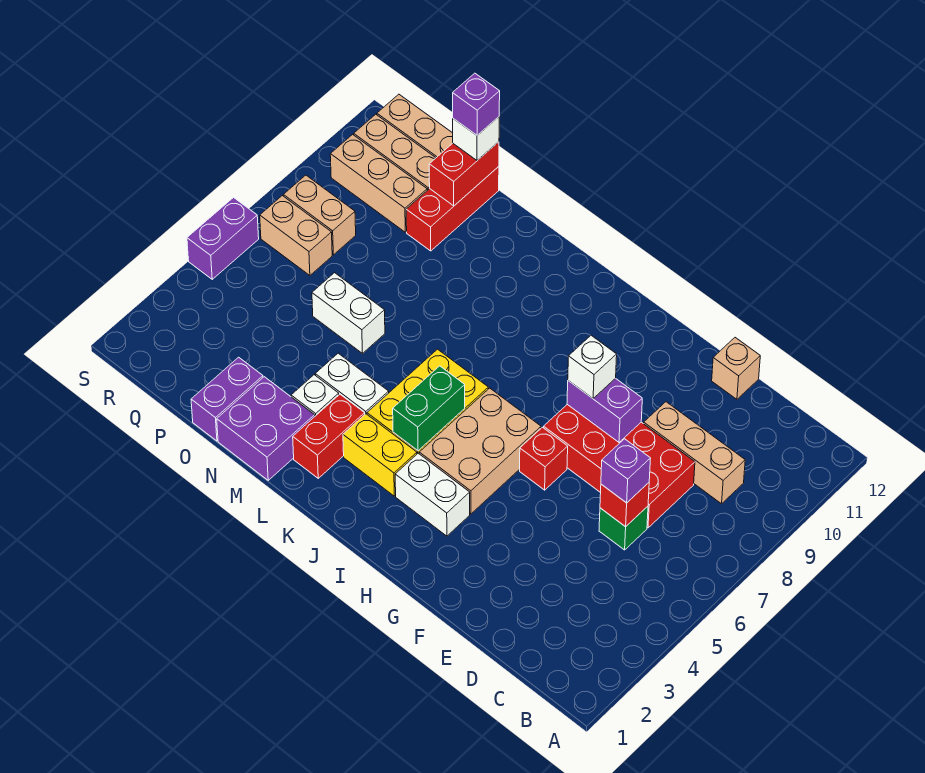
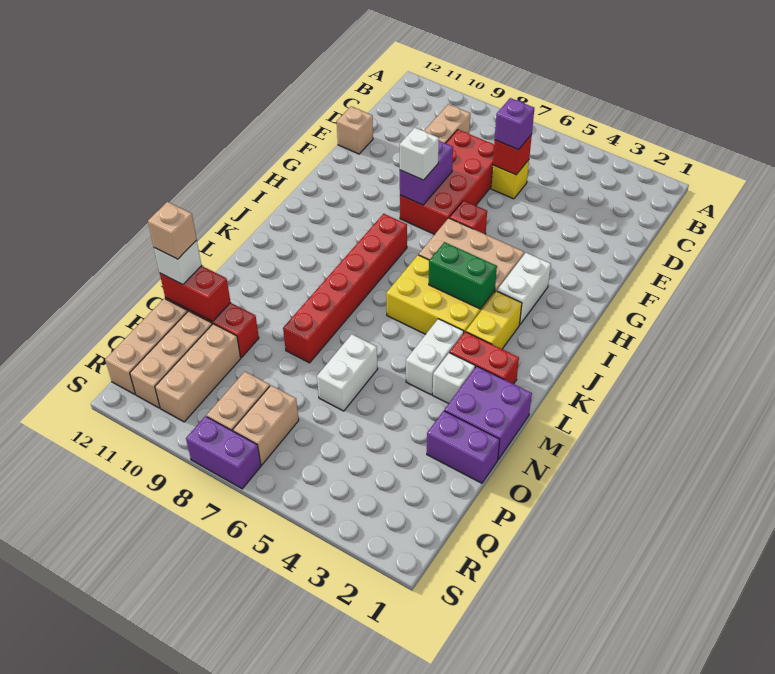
green 1x1 brick [599,506,648,550] -> yellow 1x1 brick [491,160,529,199]
none -> red 1x6 brick [283,214,407,363]
purple 1x1 brick [453,73,500,135] -> tan 1x1 brick [148,202,197,259]
purple 1x2 brick [187,198,259,279] -> purple 1x2 brick moved to [186,416,261,489]

